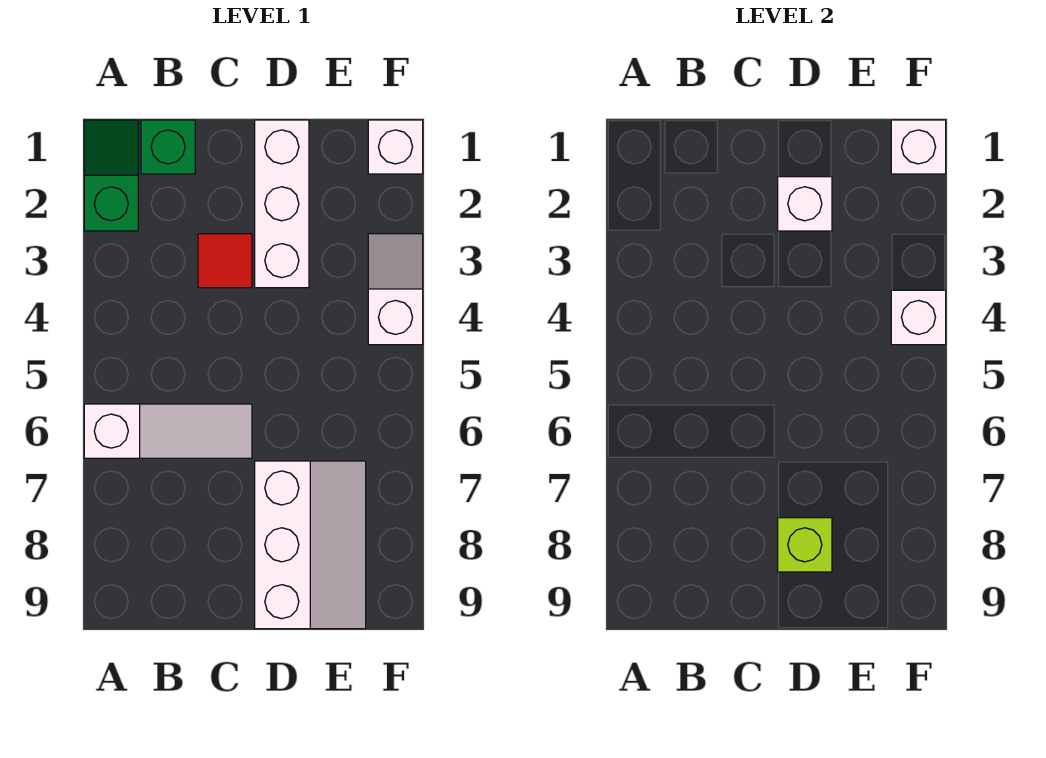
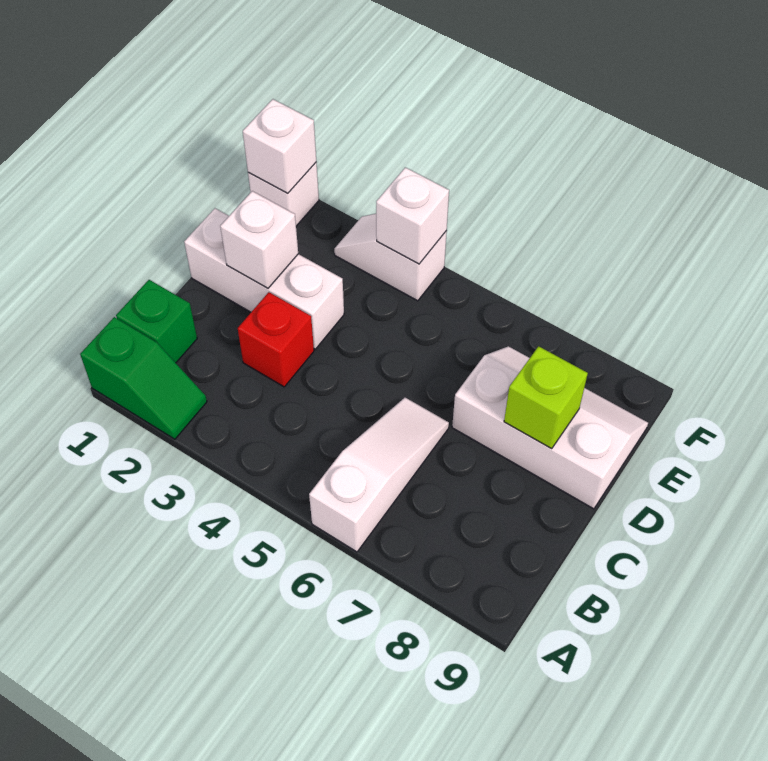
green 1x2 slope [84,120,138,231] -> green 1x2 slope turned to [80,317,207,439]
red 1x1 tile [198,234,252,288] -> red 1x1 brick [238,292,314,387]

